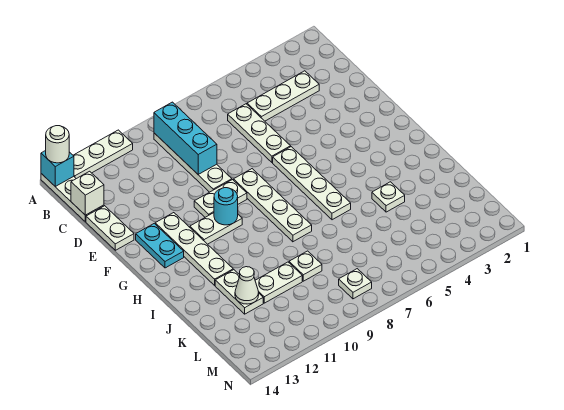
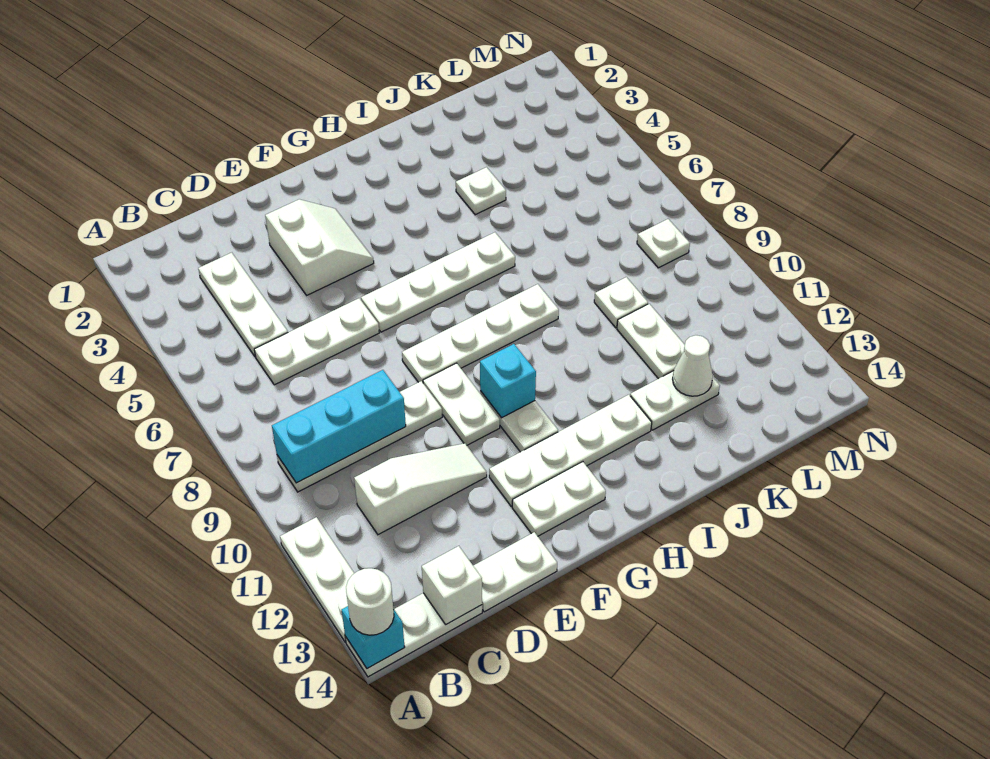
none -> white 1x3 slope [354,443,487,535]
none -> white 2x2 slope [265,199,374,295]
cyan 1x2 plate [136,223,184,268] -> white 1x2 plate [512,462,606,536]
cyan 1x1 round brick [214,188,238,225] -> cyan 1x1 brick [480,344,536,418]

